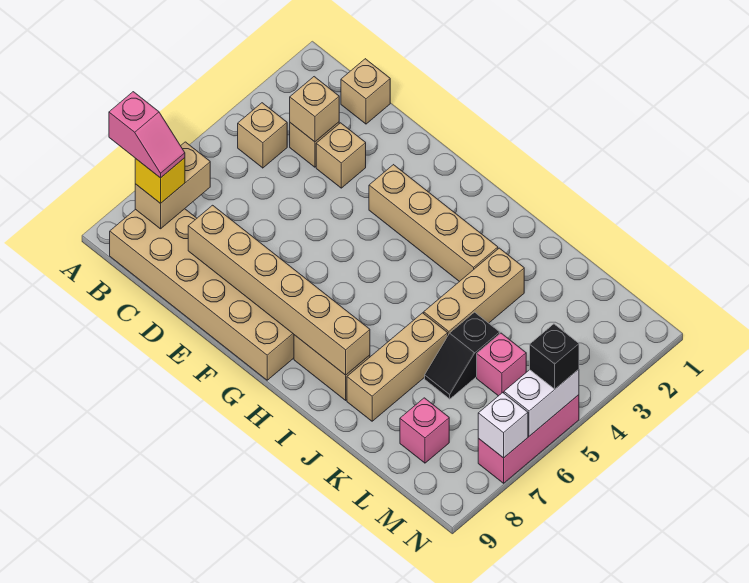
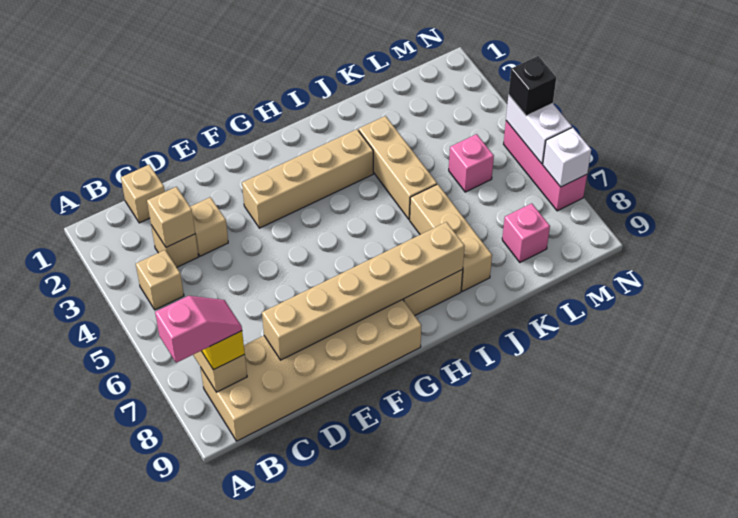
black 1x2 slope [425,312,500,399] -> none

